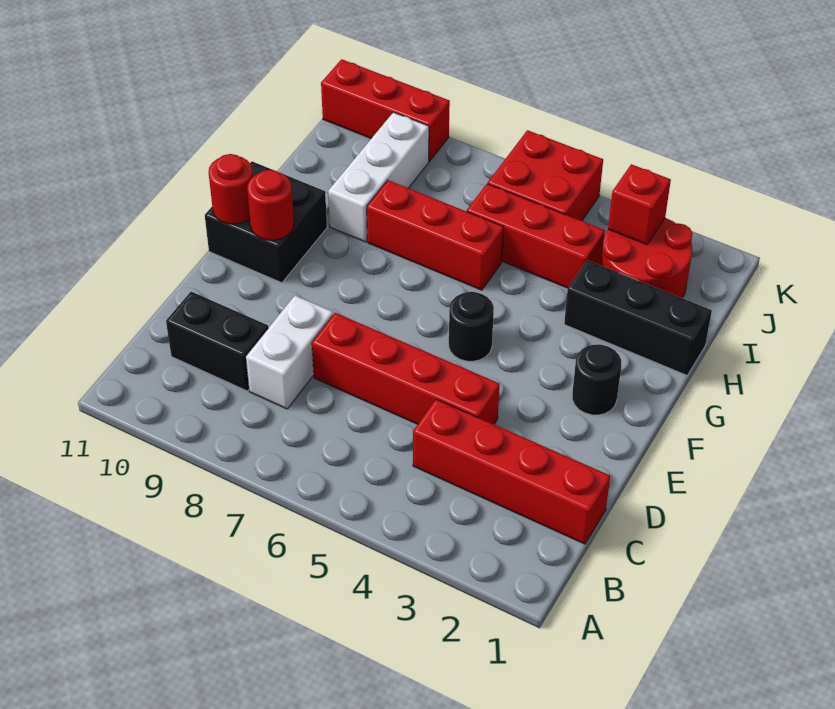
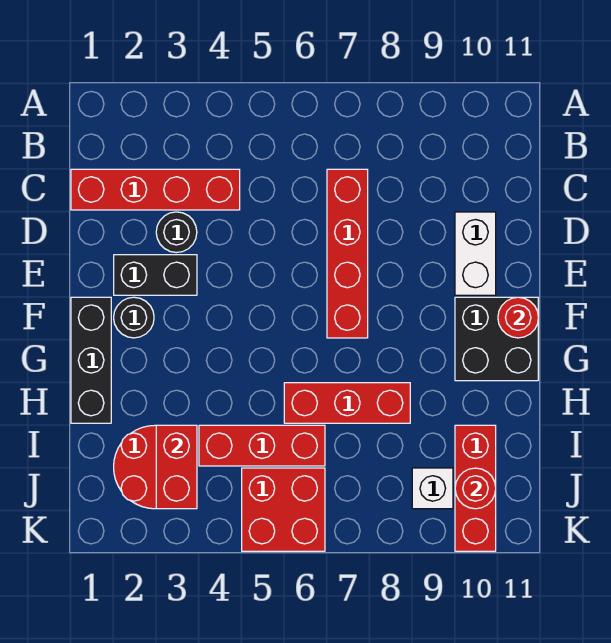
white 1x2 brick [246,296,333,409] -> white 1x2 brick moved to [455,212,496,295]
black 1x2 brick [166,292,268,391] -> black 1x2 brick moved to [114,255,197,295]
red 1x4 brick [312,313,500,424] -> red 1x4 brick turned to [327,169,368,338]
black 1x1 round brick [449,292,494,361] -> black 1x1 round brick moved to [156,212,197,253]
red 1x1 round brick [247,170,294,240] -> red 1x1 round brick moved to [455,468,496,509]
black 1x3 brick [564,260,712,375] -> black 1x3 brick turned to [71,297,111,423]
white 1x3 brick [328,112,429,242] -> white 1x1 brick [412,468,453,509]
red 1x1 brick [608,164,671,244] -> red 1x2 brick [156,425,197,509]
red 1x3 brick [321,59,450,161] -> red 1x3 brick turned to [455,425,496,551]

